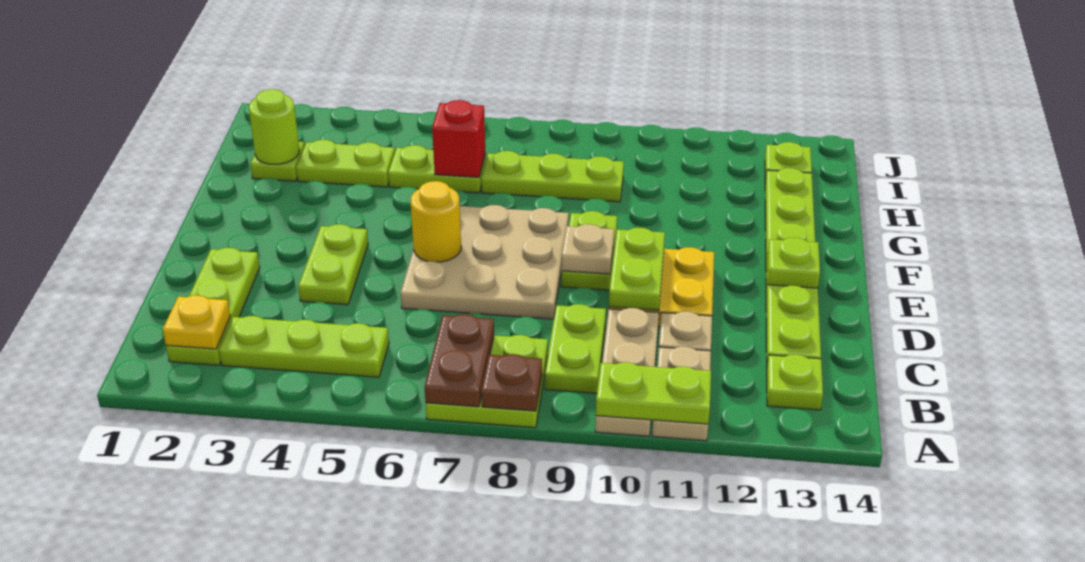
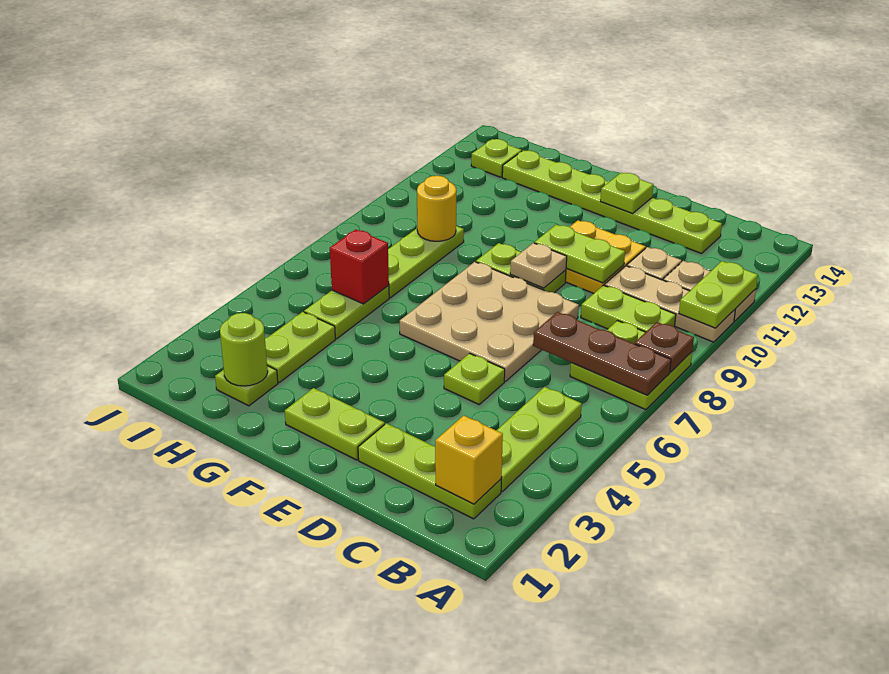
brown 1x2 plate [424,314,494,407] -> brown 1x3 plate [533,312,671,395]
yellow 1x1 plate [163,295,230,349] -> yellow 1x1 brick [435,415,503,504]
lime 1x1 plate [767,354,823,410] -> lime 1x1 plate moved to [444,353,505,404]
lime 1x2 plate [298,224,368,305] -> lime 1x2 plate moved to [285,388,385,460]
yellow 1x1 round brick [411,181,461,262] -> yellow 1x1 round brick moved to [417,176,456,241]

